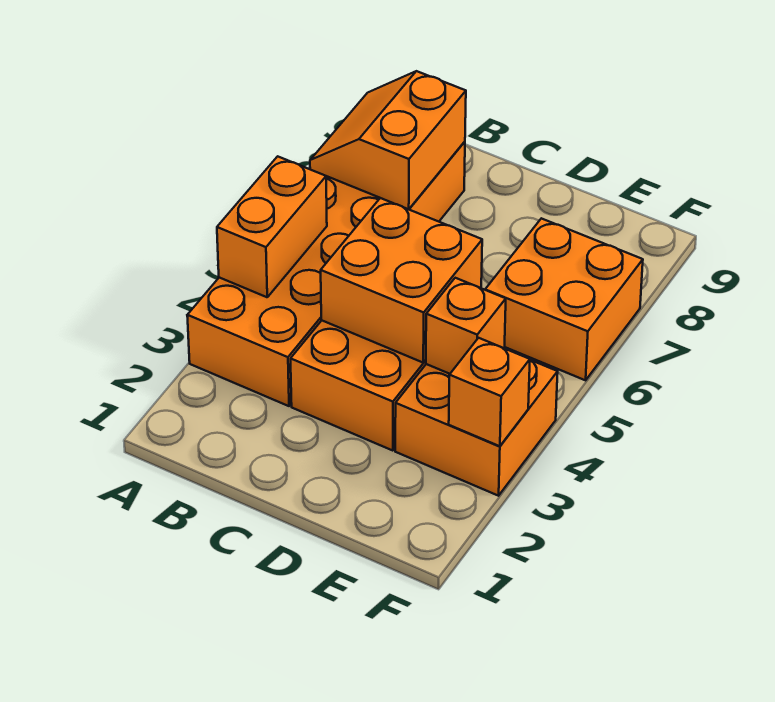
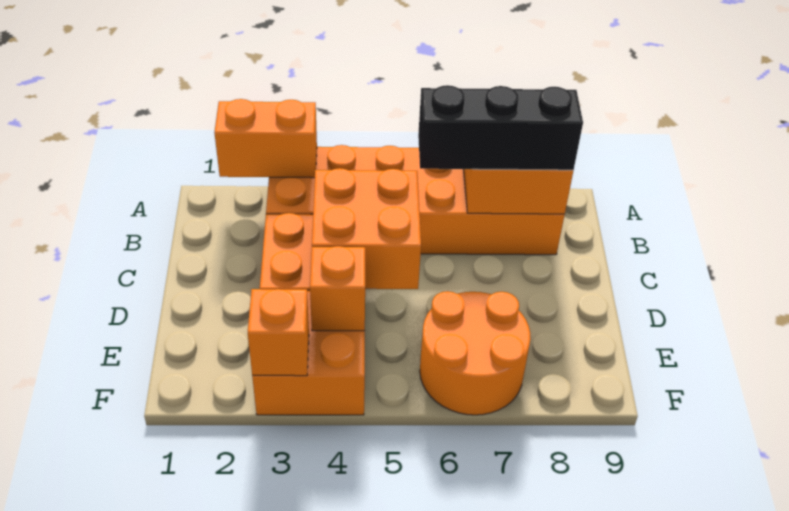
orange 1x2 brick [217,156,327,297] -> orange 1x2 brick moved to [214,99,317,178]
none -> black 1x3 brick [418,85,583,170]
orange 2x2 brick [485,218,643,380] -> orange 2x2 round brick [420,291,531,415]

